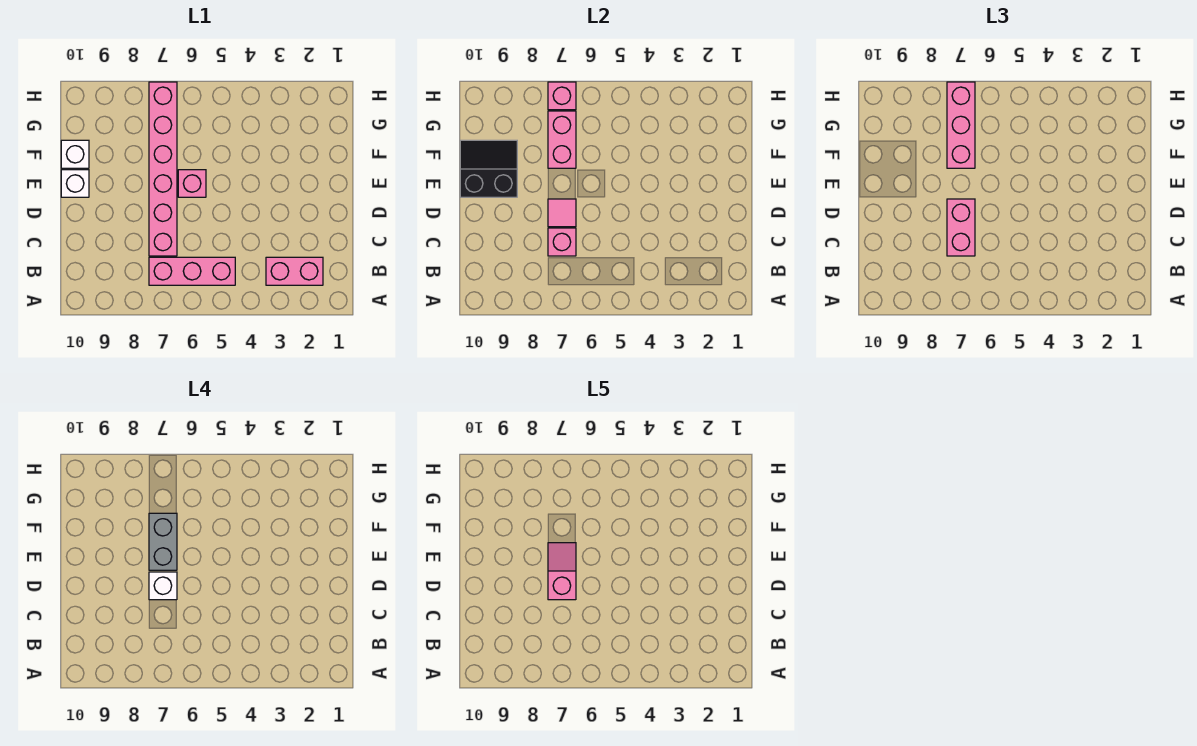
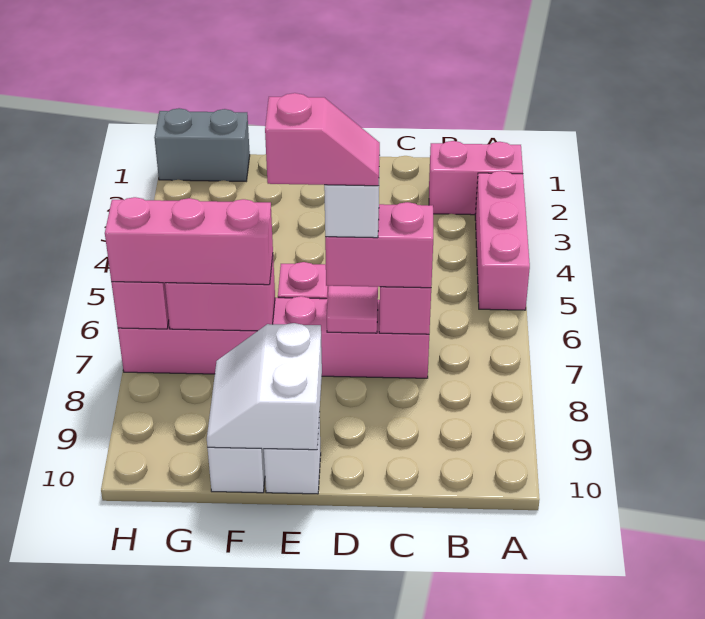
pink 1x2 brick [266,257,323,285] -> pink 1x2 brick turned to [429,141,523,215]
pink 1x3 brick [149,257,235,285] -> pink 1x3 brick moved to [475,171,530,310]
pink 1x2 slope [548,543,576,600] -> pink 1x2 slope turned to [265,93,380,186]
grey 1x2 brick [149,513,177,570] -> grey 1x2 brick moved to [154,108,250,181]
black 2x2 slope [460,140,517,197] -> white 2x2 slope [207,323,322,450]

